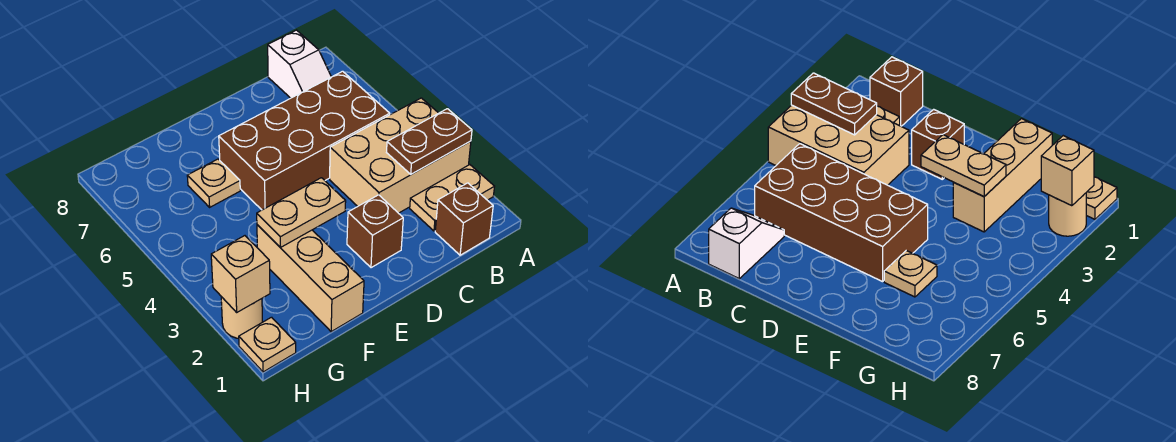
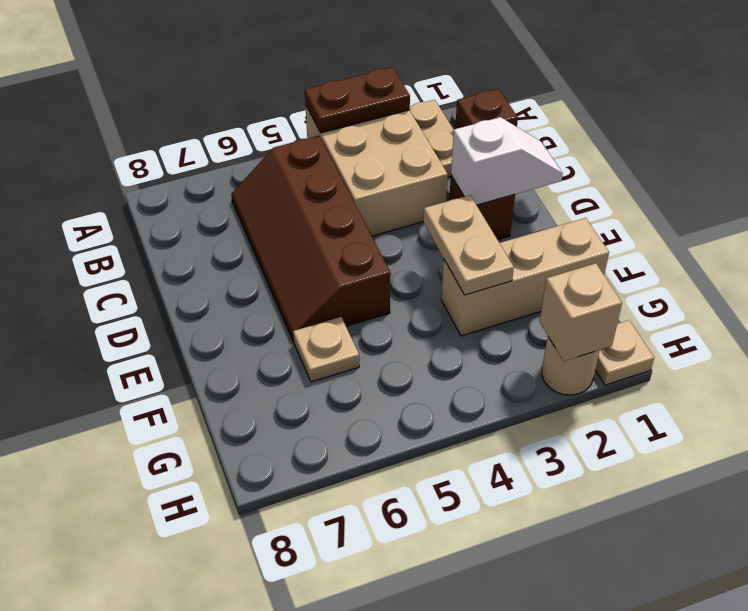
brown 1x2 plate [387,109,472,174] -> brown 1x2 plate turned to [305,67,410,133]
brown 2x4 brick [219,71,390,210] -> brown 2x4 slope [231,136,391,342]
white 1x2 slope [268,30,331,98] -> white 1x2 slope moved to [451,117,563,205]

